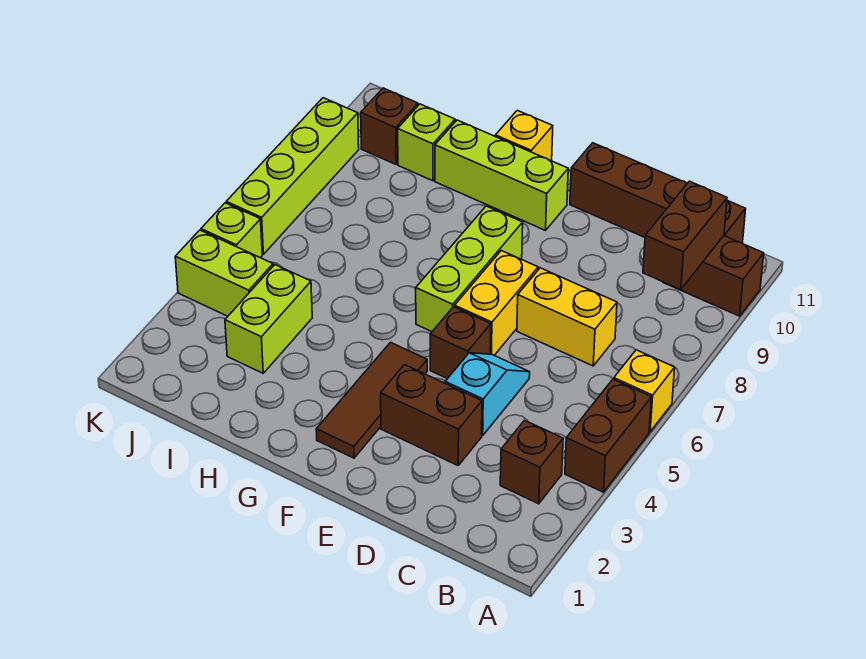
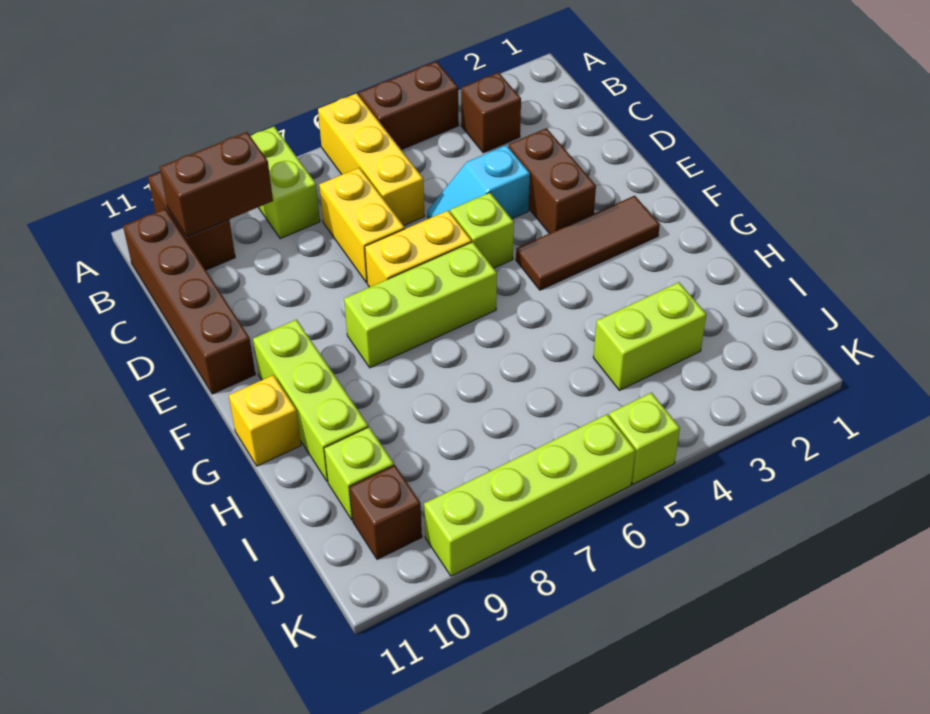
yellow 1x1 brick [614,350,675,432] -> yellow 1x3 brick [318,93,425,226]
brown 1x1 brick [430,307,491,379] -> lime 1x1 brick [450,193,514,268]
lime 1x2 brick [175,230,273,316] -> lime 1x2 brick moved to [250,126,320,239]

